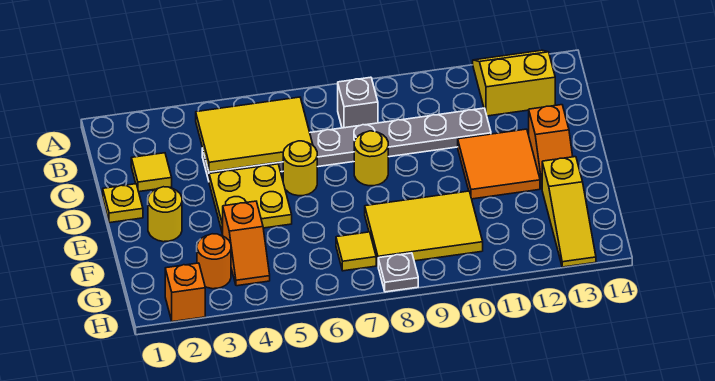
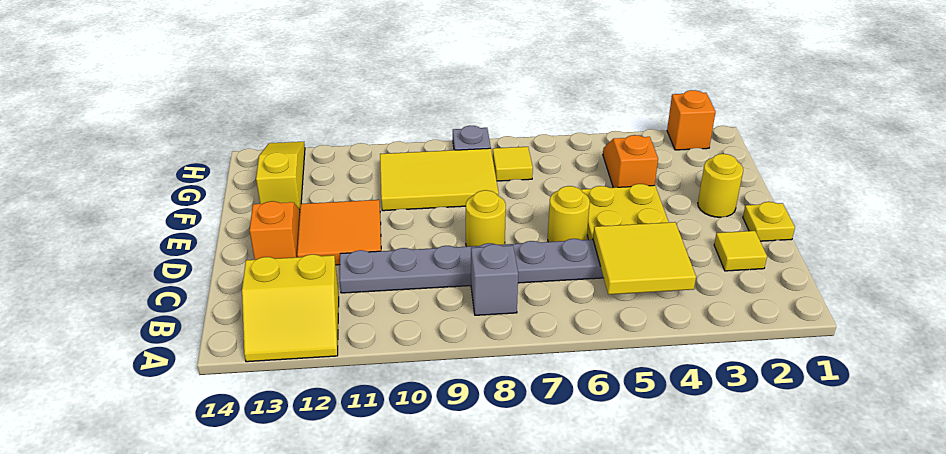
yellow 2x3 tile [196,97,313,172] -> yellow 2x2 tile [593,222,696,295]
orange 1x1 round brick [197,234,231,289] -> none

